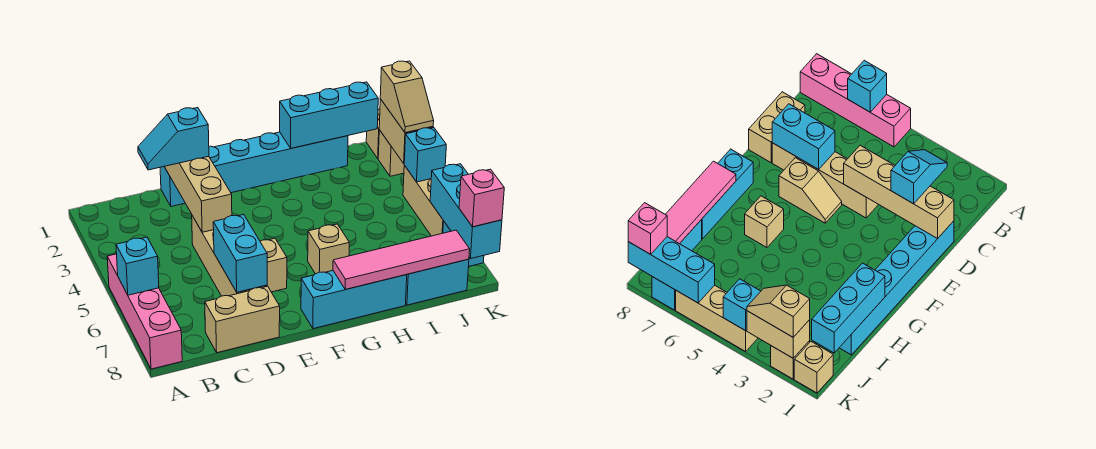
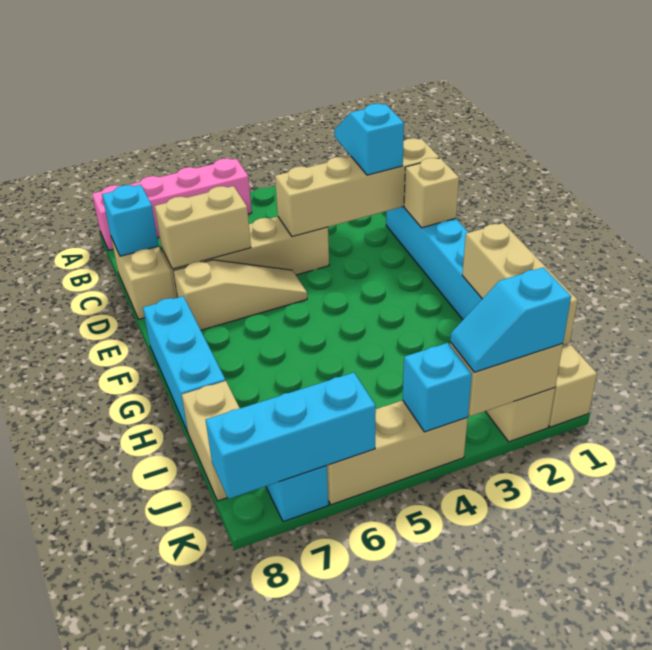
cyan 1x1 brick [116,237,159,295] -> cyan 1x1 brick moved to [102,185,159,256]
cyan 1x2 brick [213,214,267,292] -> tan 1x2 brick [155,186,251,269]
tan 1x2 slope [260,238,287,292] -> tan 1x3 slope [173,260,307,330]
tan 1x1 brick [308,224,349,274] -> tan 1x1 brick moved to [404,158,459,228]
pink 1x4 tile [333,230,470,289] -> none
cyan 1x3 brick [280,82,378,148] -> tan 1x3 brick [462,223,578,345]
cyan 1x2 brick [406,259,469,305] -> tan 1x2 brick [182,381,240,501]
tan 1x2 slope [380,61,434,133] -> cyan 1x2 slope [450,267,571,372]
pink 1x1 brick [459,169,504,227] -> none

